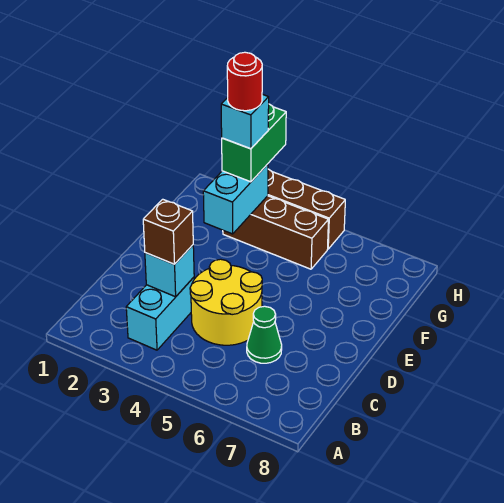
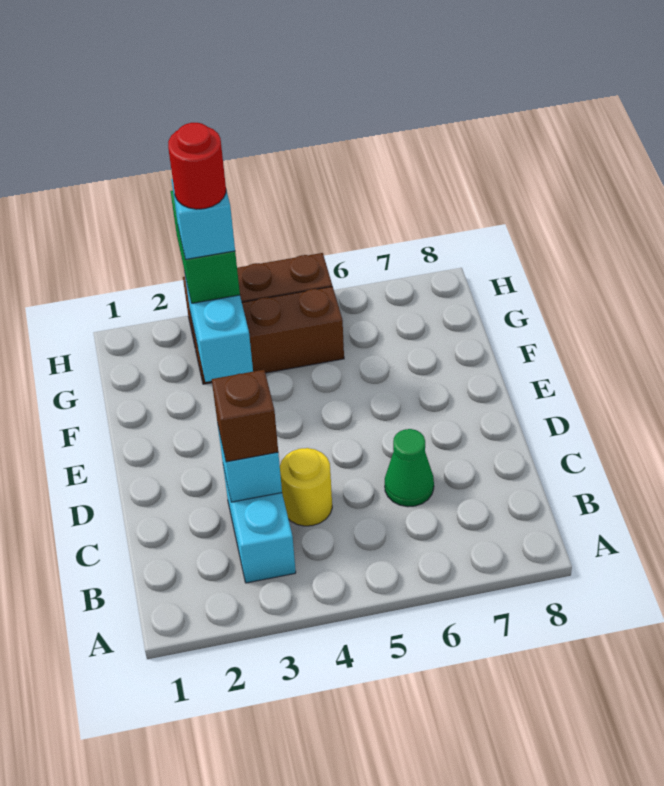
yellow 2x2 round brick [190,259,262,345] -> yellow 1x1 round brick [280,448,332,526]

